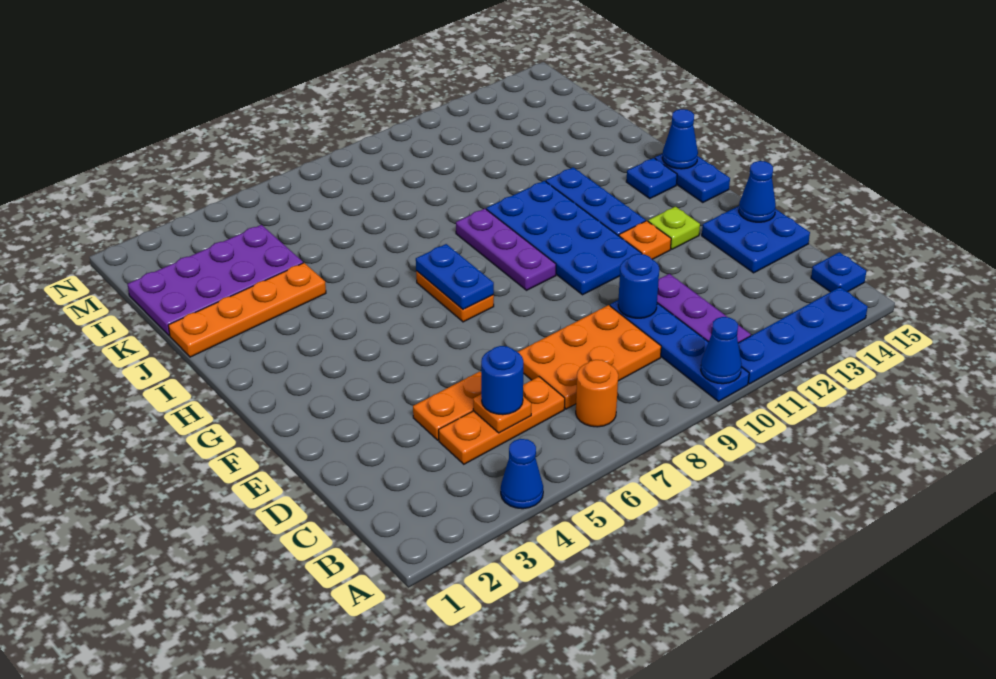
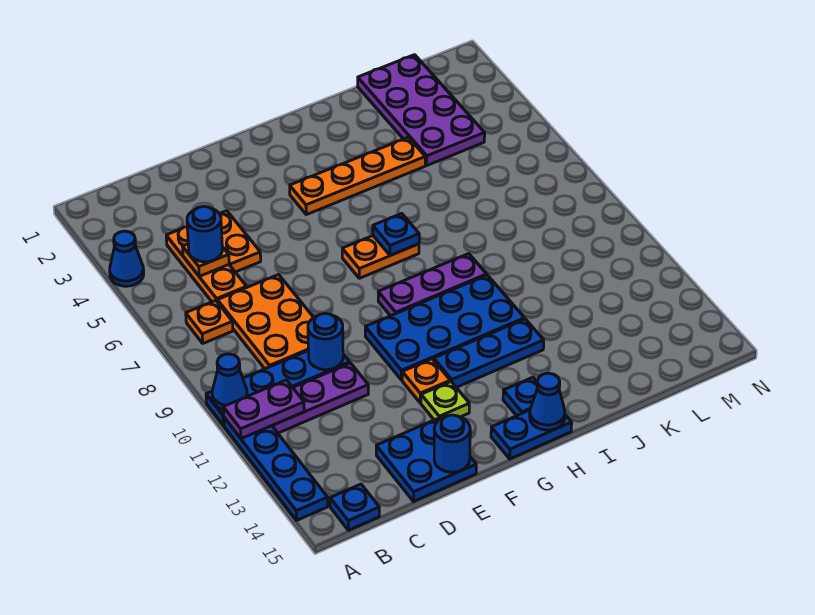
none -> purple 1x2 plate [223,380,304,439]
orange 1x1 round brick [576,360,618,427] -> orange 1x1 plate [186,300,233,343]
blue 1x1 cone [739,161,776,222] -> blue 1x1 round brick [434,415,470,472]
blue 1x2 plate [416,244,494,310] -> blue 1x1 plate [373,214,419,256]
orange 1x4 plate [168,263,326,357] -> orange 1x4 plate turned to [290,137,425,215]

